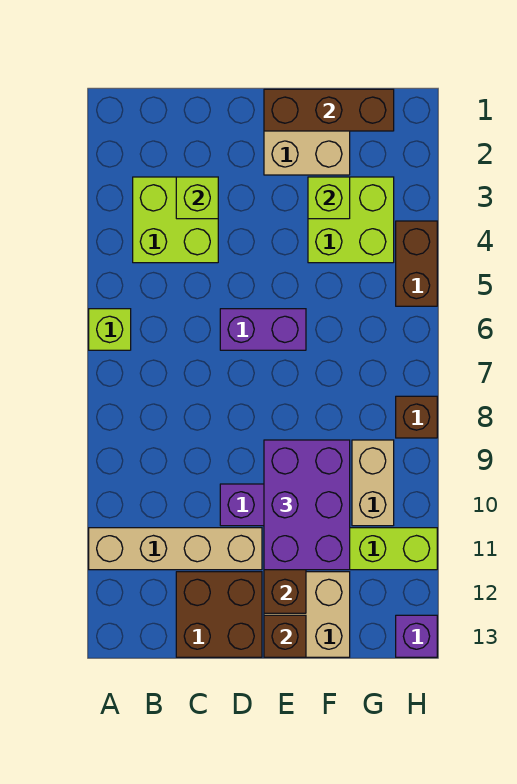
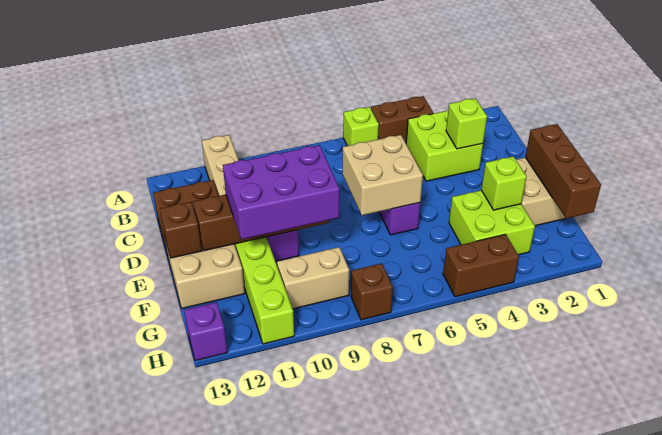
none -> brown 1x2 brick [371,96,433,143]
none -> tan 2x2 brick [342,135,423,215]

